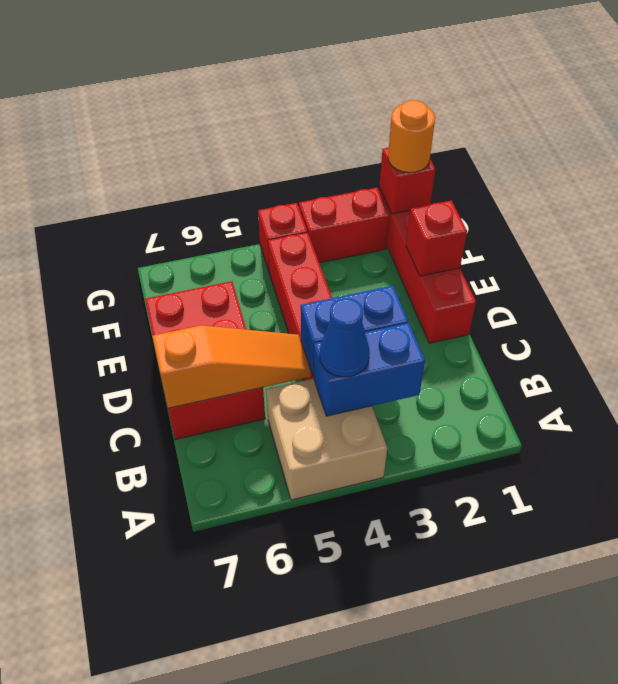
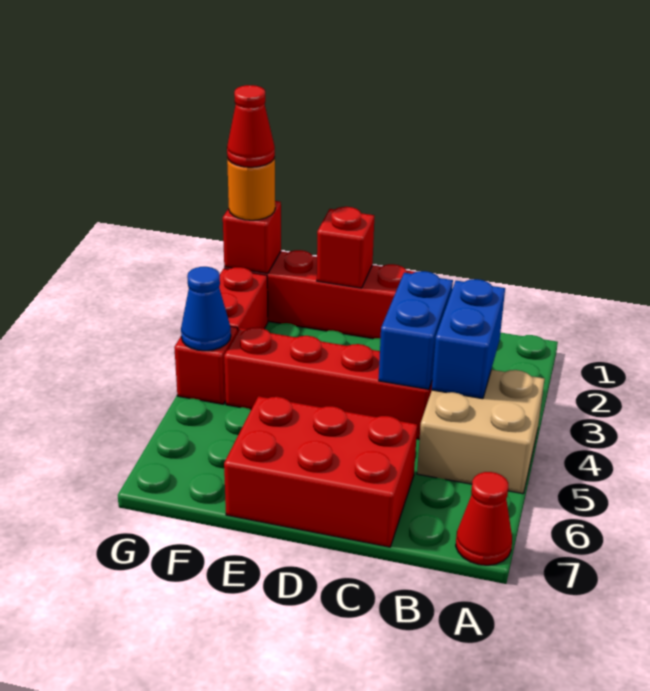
none -> red 1x1 cone [456,472,512,565]
blue 1x1 cone [320,298,370,377] -> blue 1x1 cone moved to [181,267,231,351]
orange 1x3 slope [152,325,311,408] -> none
none -> red 1x1 cone [227,85,275,167]

